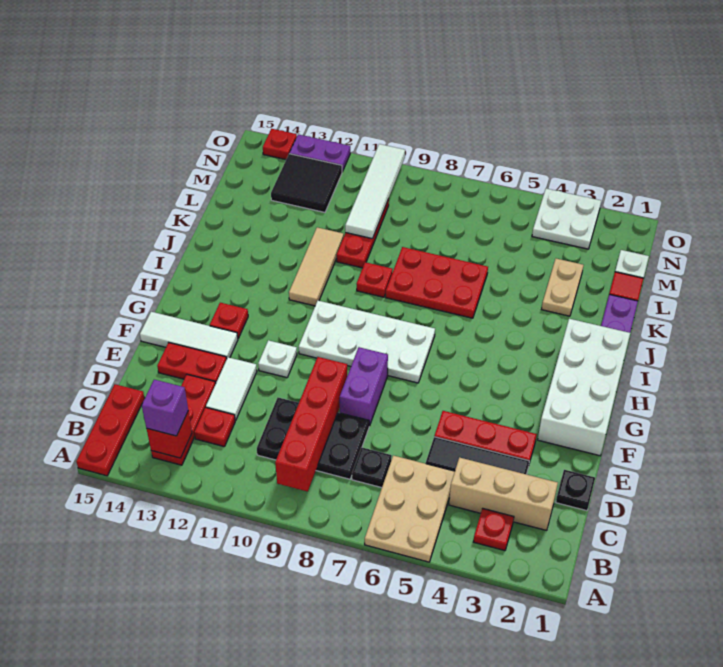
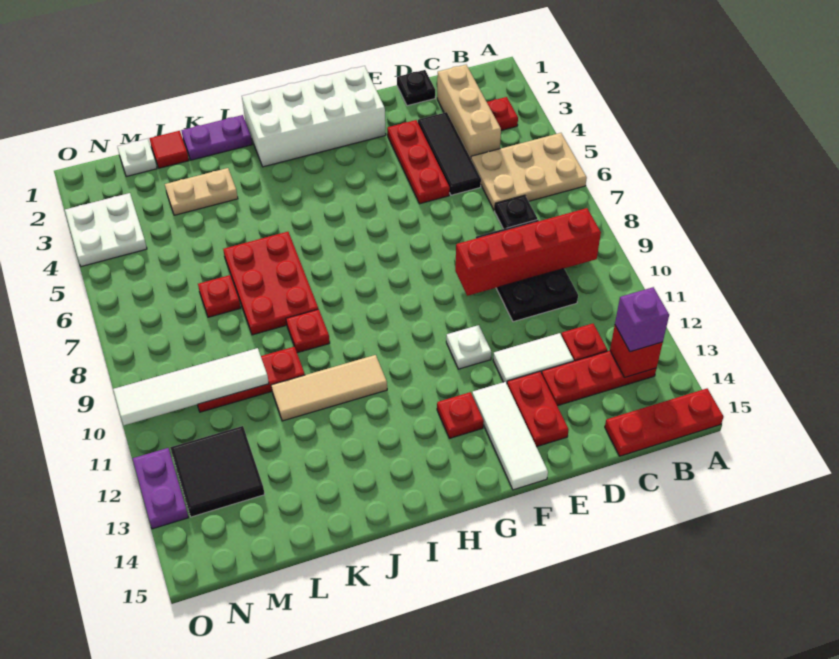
purple 1x2 brick [340,347,388,426] -> none
white 2x4 plate [299,301,435,383] -> none
red 1x1 plate [263,129,297,160] -> red 1x1 plate moved to [198,275,241,317]

